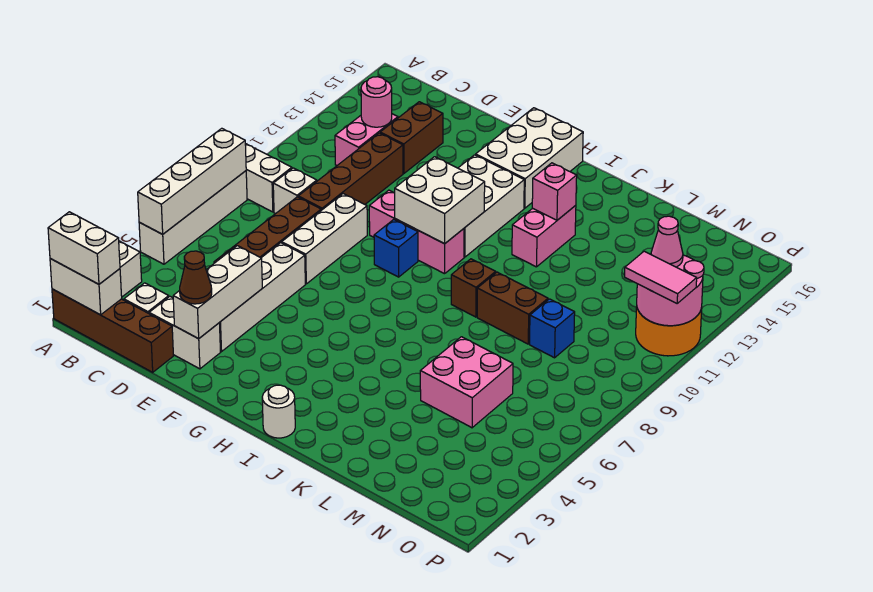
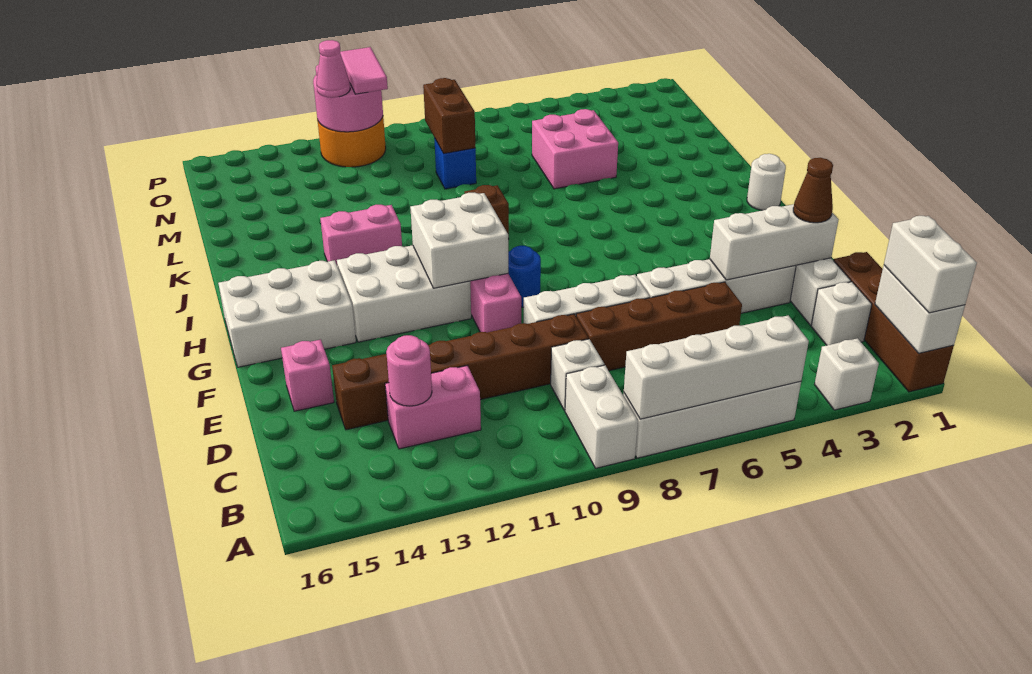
blue 1x1 brick [374,220,418,277] -> blue 1x1 round brick [508,246,541,307]
pink 1x1 brick [532,163,577,220] -> pink 1x1 brick moved to [281,340,334,411]
brown 1x2 brick [477,272,548,344] -> brown 1x2 brick moved to [423,78,475,153]

